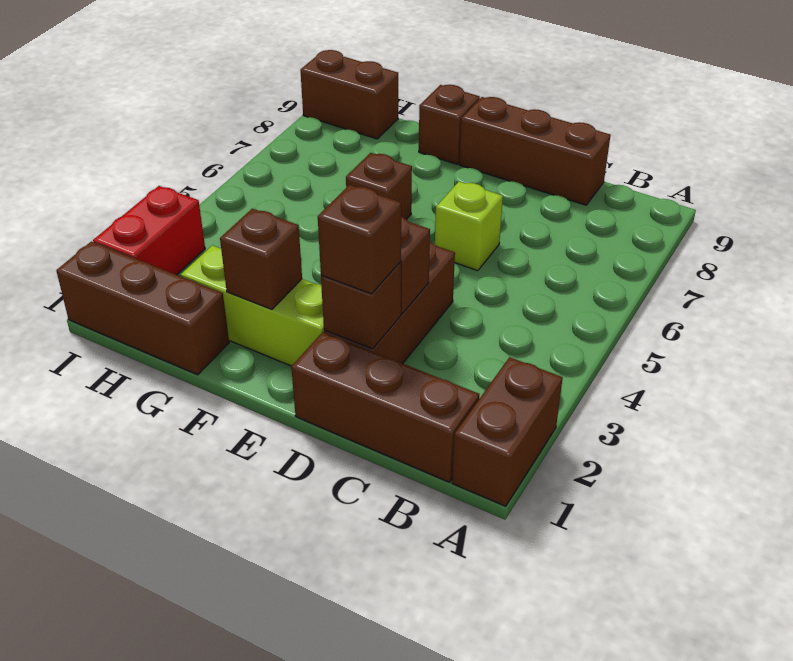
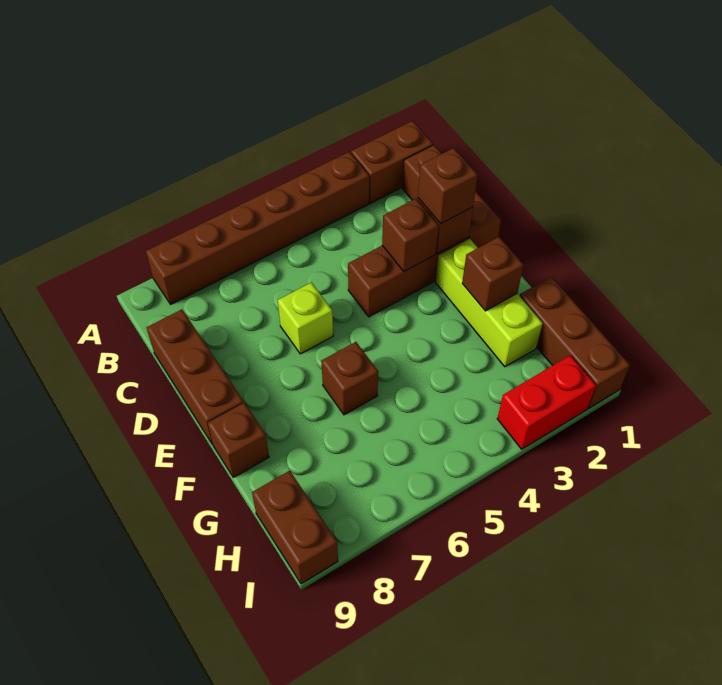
none -> brown 1x6 brick [146,152,369,304]

